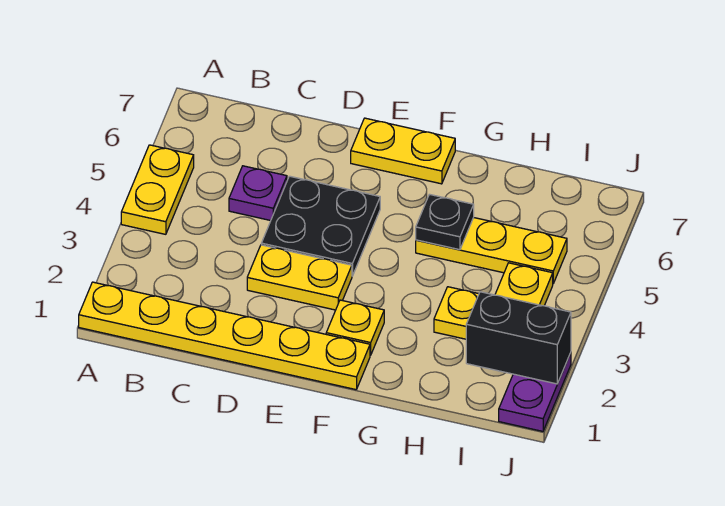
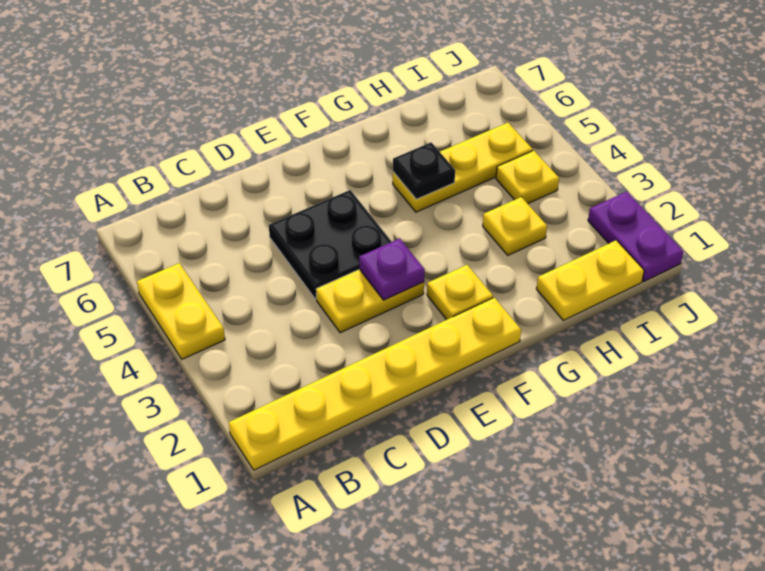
purple 1x1 plate [229,166,287,221] -> purple 1x1 plate moved to [359,238,425,300]
yellow 1x2 plate [351,118,455,184] -> yellow 1x2 plate moved to [536,240,644,320]
black 1x2 brick [466,292,571,384] -> none

